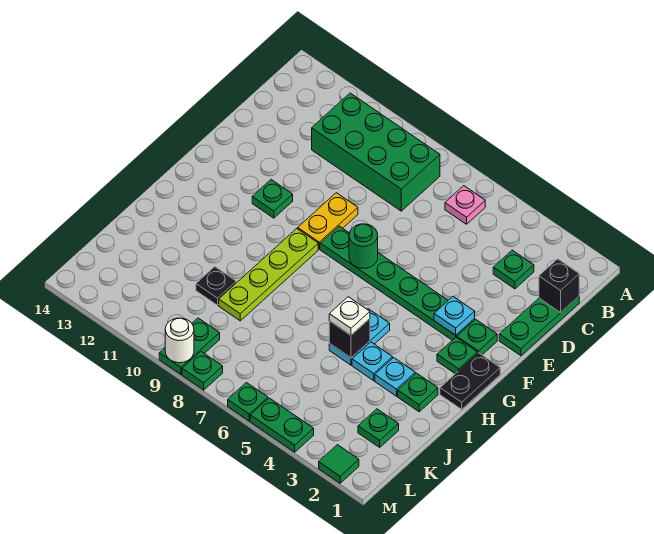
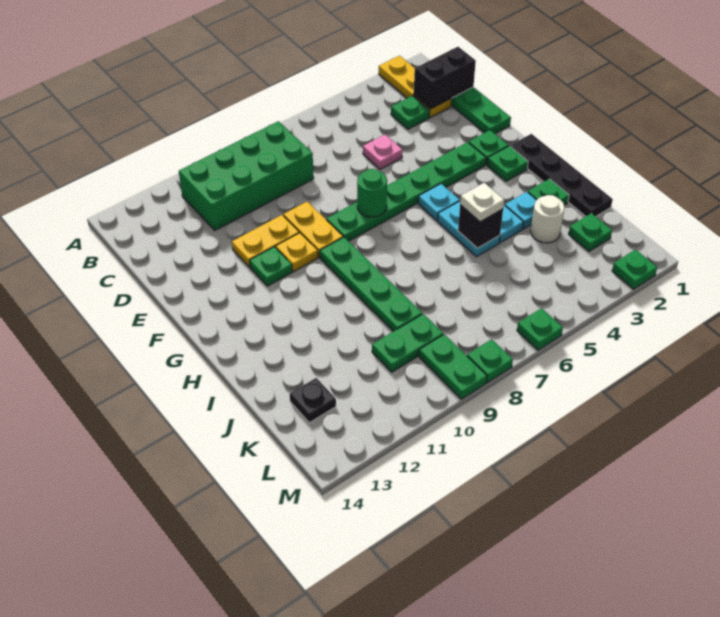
none -> yellow 1x3 plate [379,56,452,118]
pink 1x1 plate [445,186,485,224] -> pink 1x1 plate moved to [363,135,402,170]
black 1x1 brick [539,259,579,313] -> black 1x2 brick [414,47,476,109]
none -> yellow 1x2 plate [232,215,299,267]
cyan 1x1 plate [434,297,475,335] -> cyan 1x1 plate moved to [418,184,460,220]
none -> yellow 1x1 plate [276,233,318,271]
black 1x2 plate [440,353,500,409] -> black 1x4 plate [510,134,613,216]
lime 1x4 plate [219,229,318,321] -> green 1x4 plate [320,237,422,331]
black 1x1 plate [196,267,236,305] -> black 1x1 plate moved to [290,378,336,423]
green 1x1 tile [319,445,359,483] -> green 1x1 plate [612,250,657,289]
green 1x2 plate [250,398,314,452] -> green 1x2 plate moved to [372,314,443,372]
white 1x1 round brick [165,318,194,363] -> white 1x1 round brick moved to [531,195,564,243]

